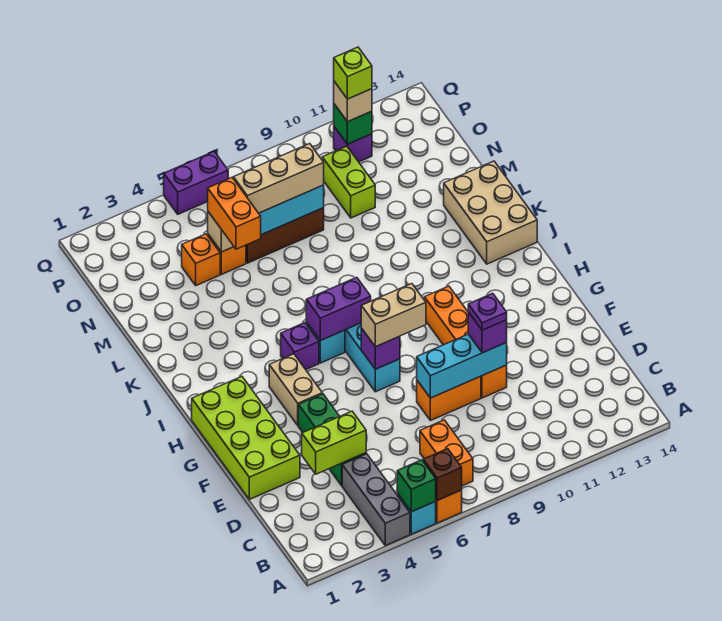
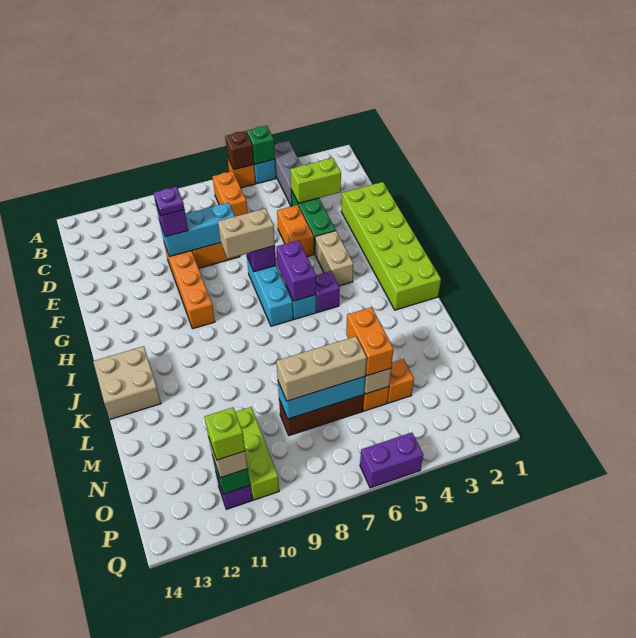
lime 2x4 brick [192,377,300,499] -> lime 2x6 brick [341,182,441,310]
none -> orange 1x2 brick [277,205,314,257]
purple 1x2 brick [306,277,371,341] -> purple 1x2 brick turned to [276,240,316,301]
tan 2x3 brick [444,161,537,264] -> tan 2x2 brick [93,346,161,419]
lime 1x2 brick [322,146,375,218] -> lime 1x3 brick [235,407,279,500]

